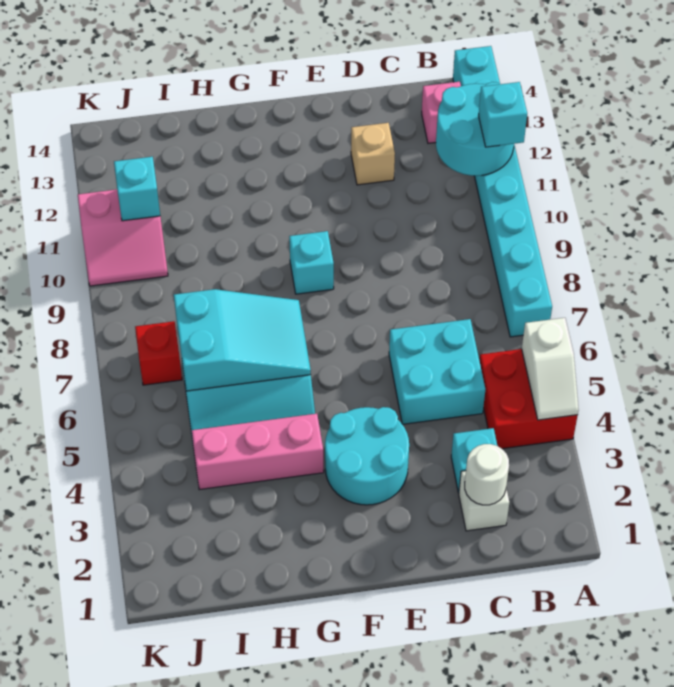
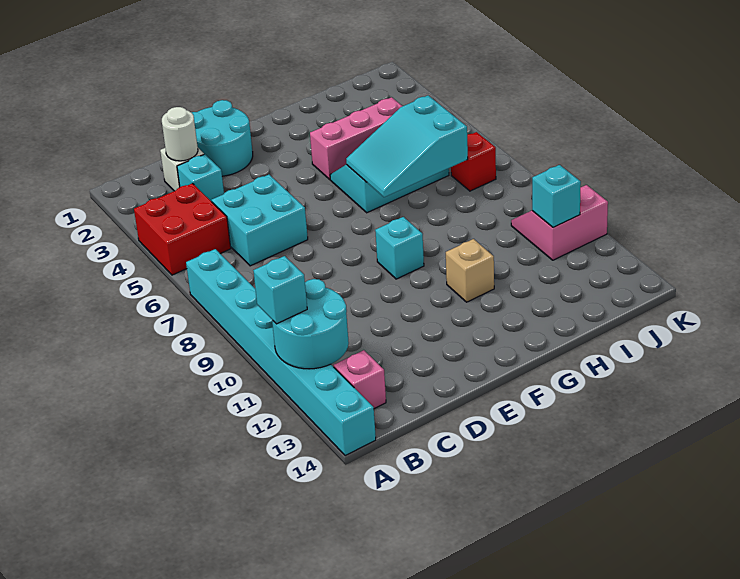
white 1x2 slope [522,318,579,420] -> none
tan 1x1 brick [351,123,395,185] -> tan 1x1 brick moved to [446,239,494,302]
cyan 2x2 round brick [325,407,409,505] -> cyan 2x2 round brick moved to [191,100,253,176]

